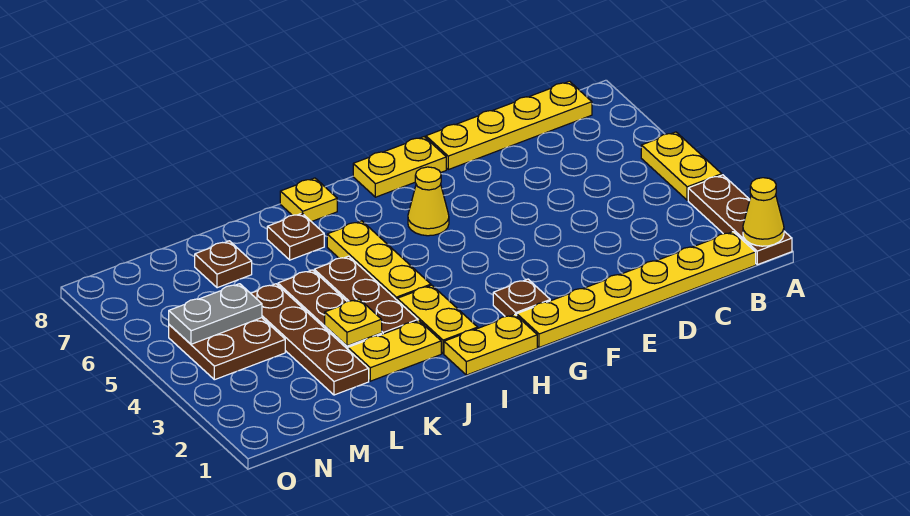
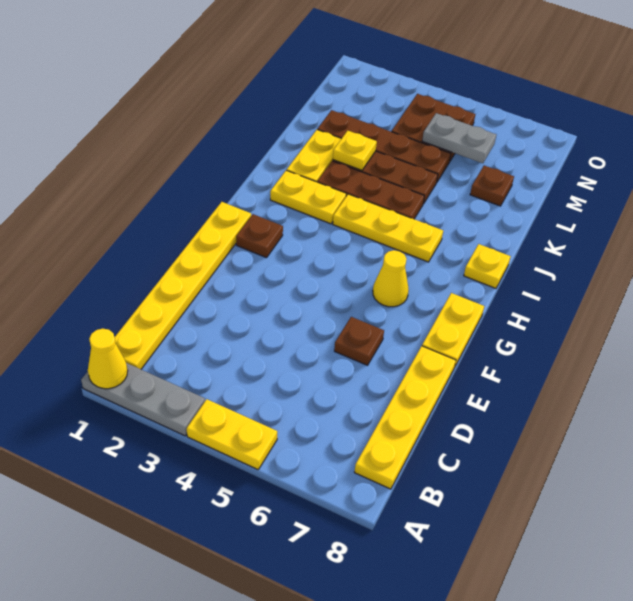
brown 1x3 plate [688,175,792,265] -> grey 1x3 plate [81,363,205,436]
yellow 1x2 plate [444,315,537,375] -> none
brown 1x1 plate [267,213,324,260] -> brown 1x1 plate moved to [334,317,384,365]
grey 1x2 plate [169,284,262,344] -> grey 1x2 plate turned to [422,113,496,163]

